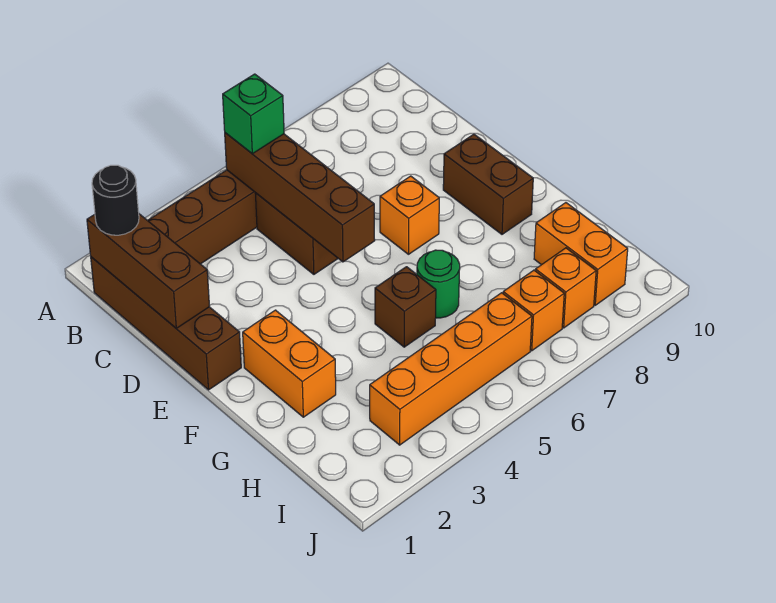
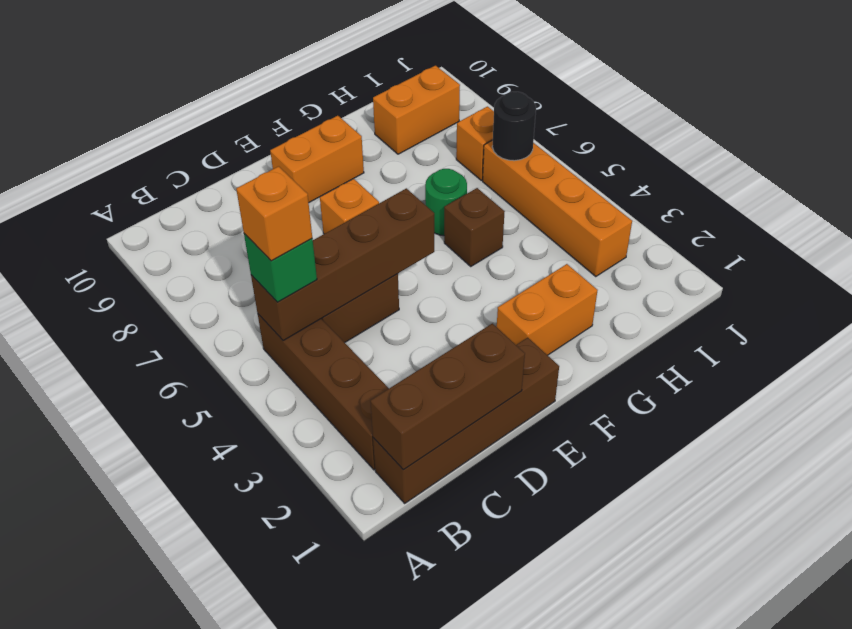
black 1x1 round brick [92,165,139,235] -> black 1x1 round brick moved to [492,92,536,161]
brown 1x2 brick [443,134,533,234] -> orange 1x2 brick [270,116,364,202]
orange 1x1 brick [535,248,596,328] -> orange 1x1 brick moved to [236,166,312,261]

